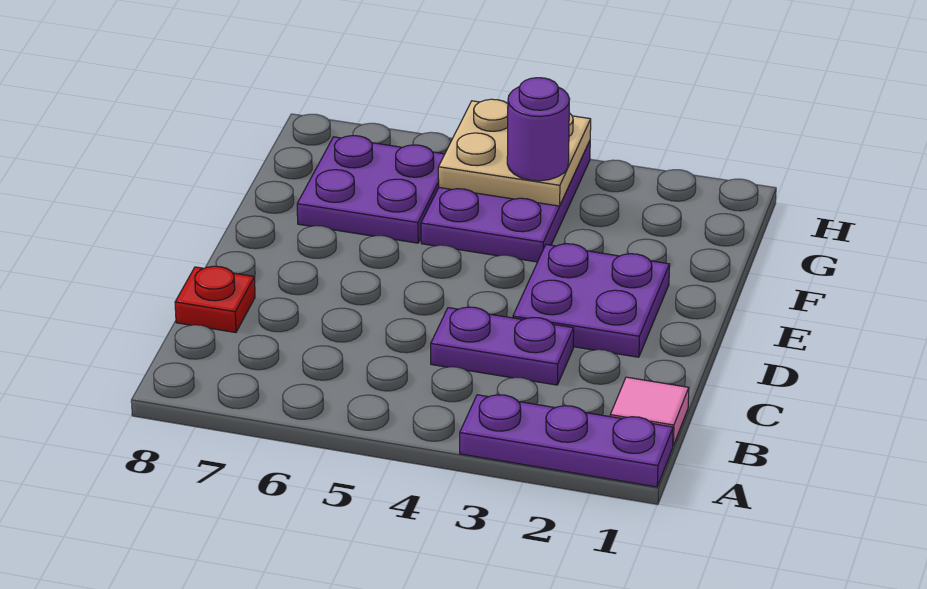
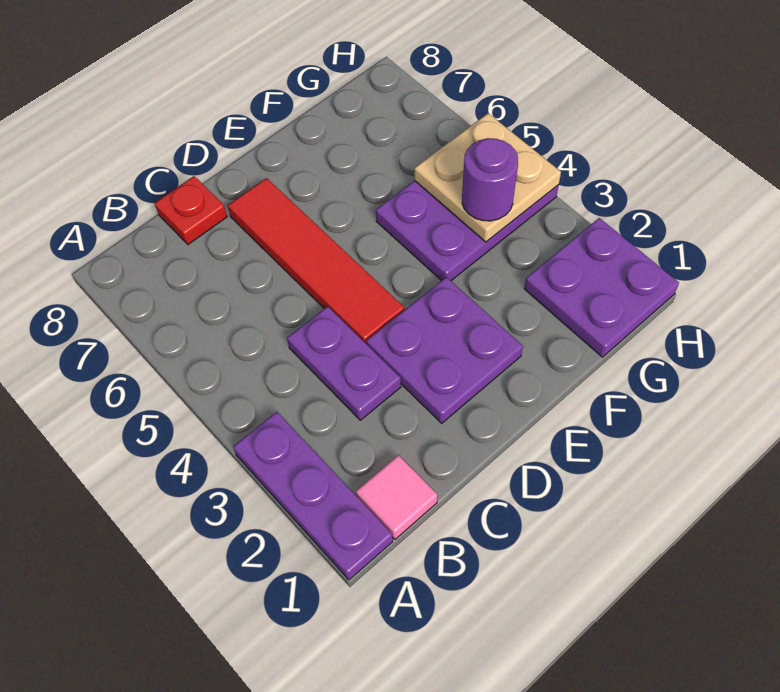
none -> red 1x4 tile [228,178,404,344]
purple 2x2 plate [297,136,445,243] -> purple 2x2 plate moved to [524,218,679,357]

